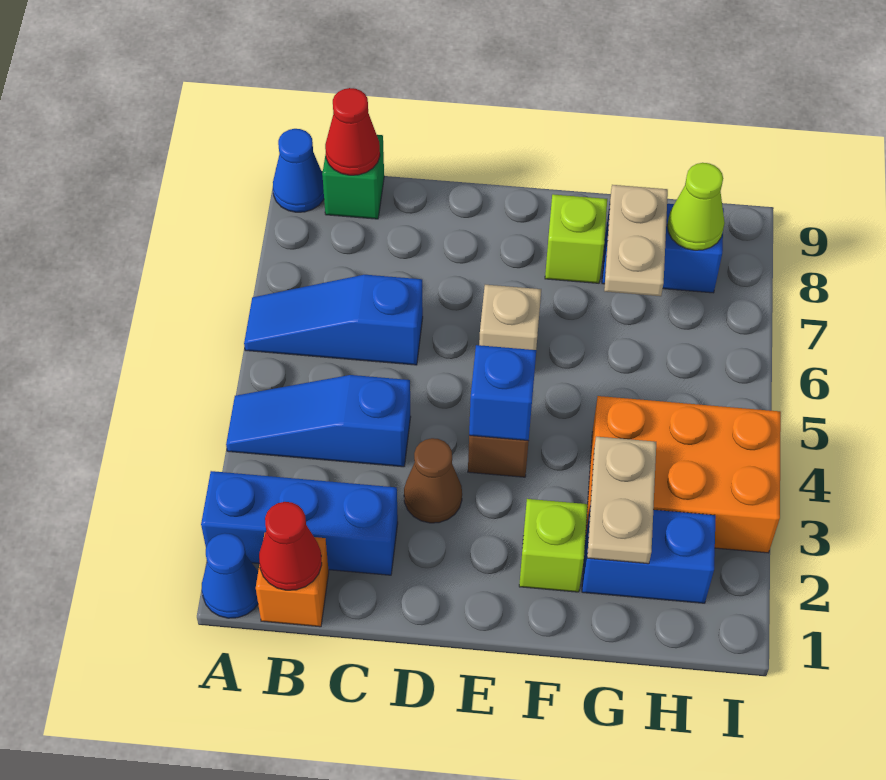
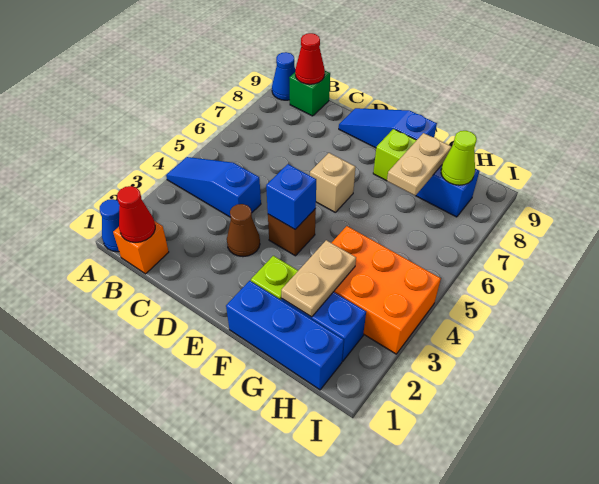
blue 1x3 brick [201,471,398,575] -> blue 1x3 brick moved to [226,281,344,390]
blue 1x3 slope [244,275,423,365] -> blue 1x3 slope moved to [339,108,437,148]

